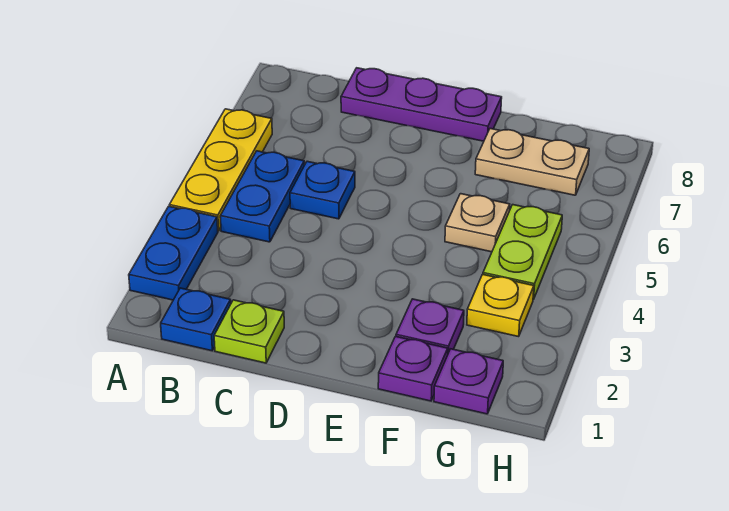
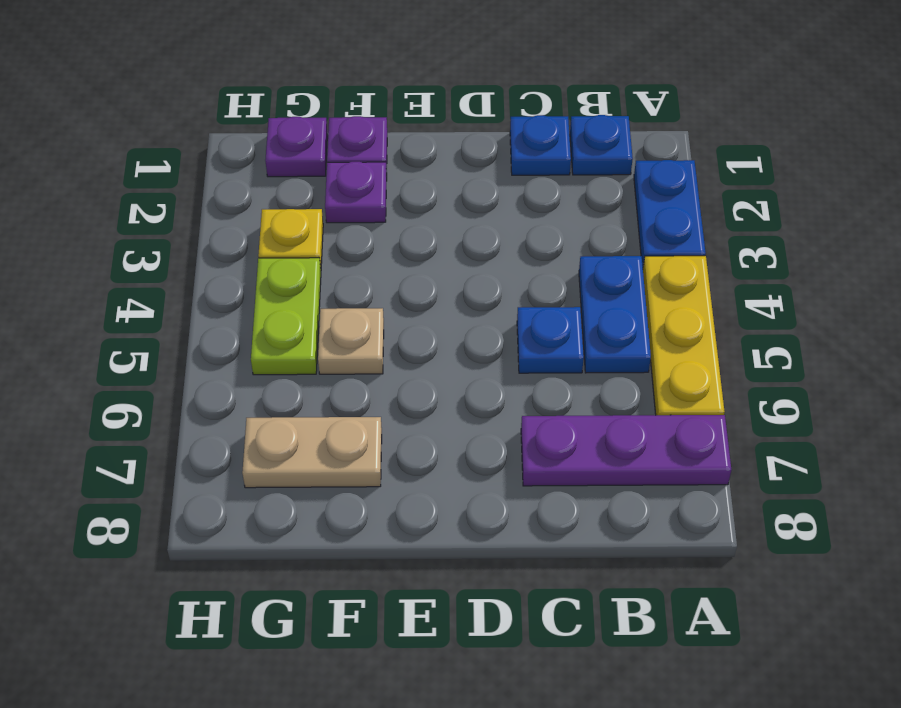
lime 1x1 plate [214,300,284,363] -> blue 1x1 plate [510,115,571,175]
purple 1x3 plate [341,68,502,141] -> purple 1x3 plate moved to [521,415,731,486]

